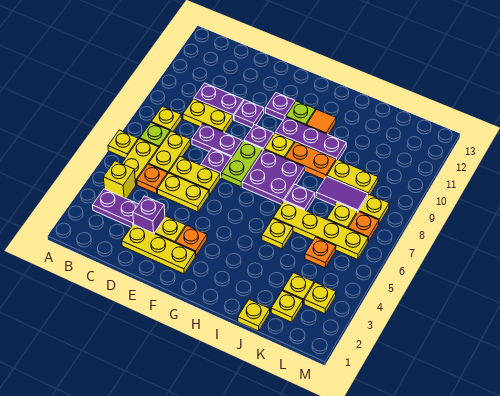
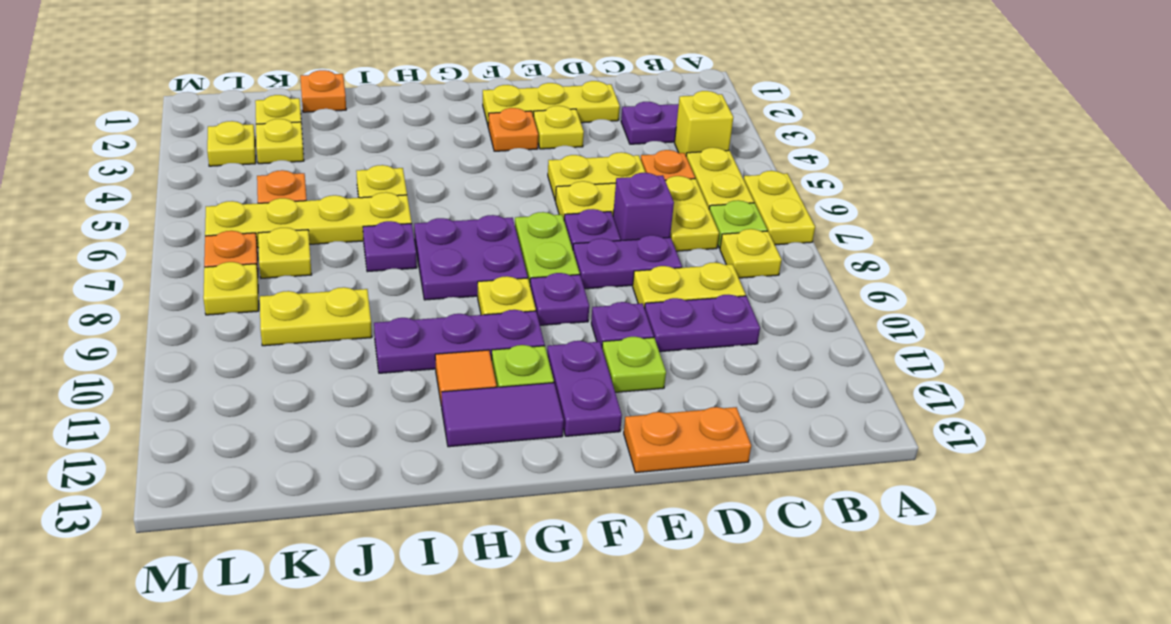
yellow 1x1 plate [108,130,138,158] -> yellow 1x2 plate [744,171,815,245]
purple 1x1 brick [133,196,165,234] -> purple 1x1 brick moved to [613,173,674,241]
none -> lime 1x1 plate [602,337,666,392]
purple 1x1 plate [265,93,295,120] -> purple 1x2 plate [547,341,622,436]
orange 1x2 plate [285,142,336,179] -> orange 1x2 plate moved to [624,407,751,473]
yellow 1x1 plate [238,299,270,331] -> orange 1x1 plate [300,70,346,112]
purple 1x2 tile [316,176,368,213] -> purple 1x2 tile moved to [442,383,564,447]

